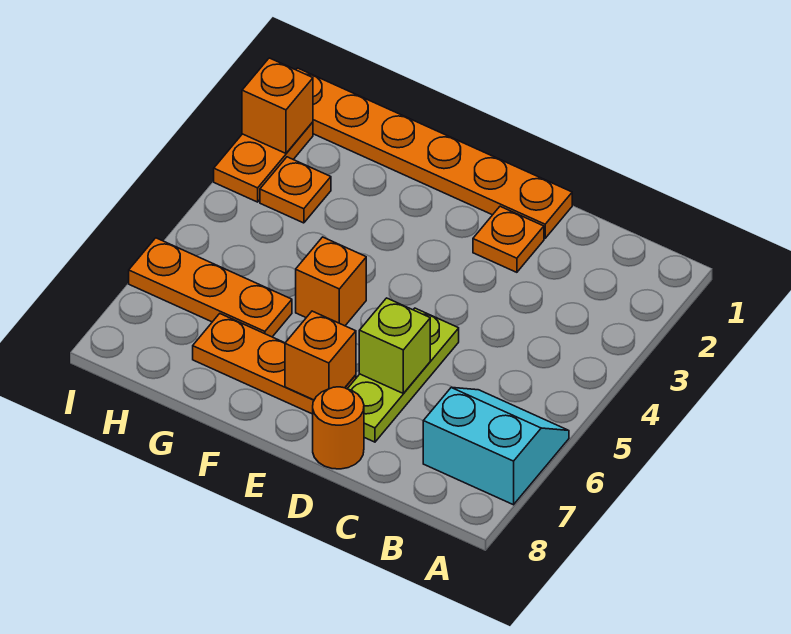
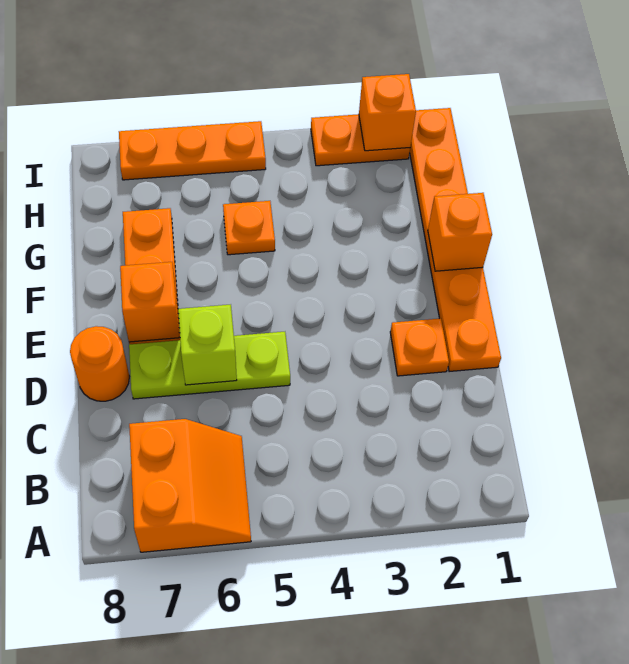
cyan 2x2 slope [423,387,569,505] -> orange 2x2 slope [129,419,251,552]
orange 1x1 brick [296,237,366,326] -> orange 1x1 brick moved to [428,193,492,271]
orange 1x3 plate [129,238,292,337] -> orange 1x3 plate turned to [119,121,266,180]
orange 1x1 plate [260,157,331,223] -> orange 1x1 plate moved to [223,201,275,255]

